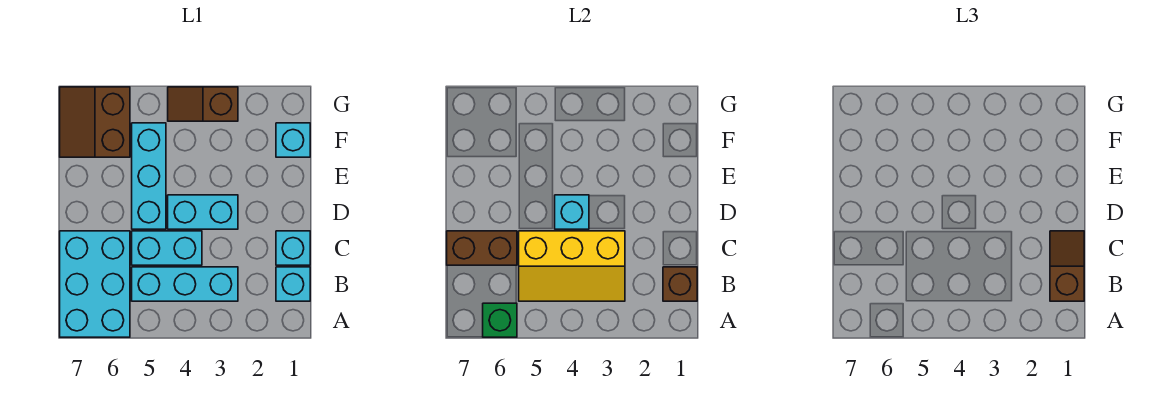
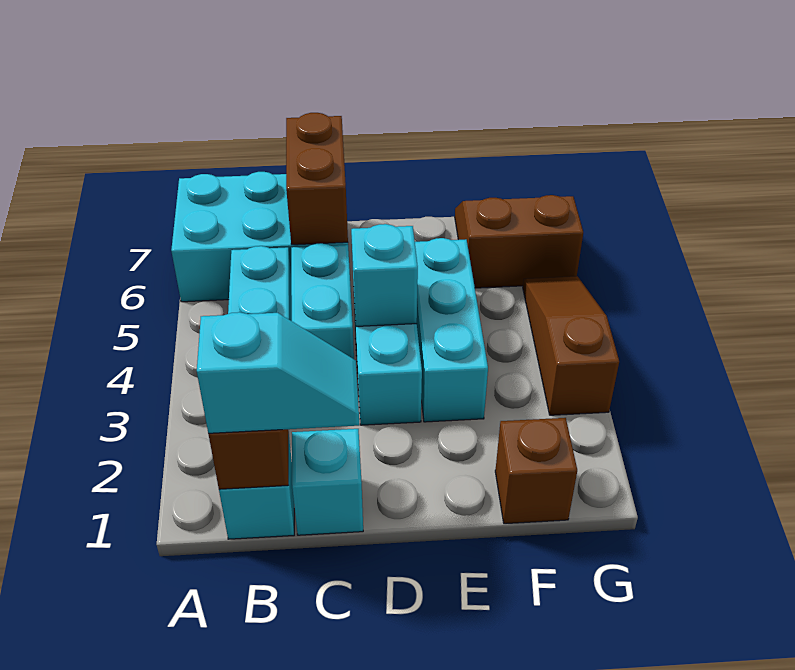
green 1x1 brick [483,303,517,337] -> none
brown 1x2 slope [1050,231,1084,301] -> cyan 1x2 slope [197,312,359,433]
yellow 2x3 slope [519,231,625,301] -> none
cyan 1x3 brick [132,123,166,229] -> cyan 1x3 brick turned to [415,238,488,422]
cyan 1x1 brick [276,123,310,157] -> brown 1x1 brick [495,418,577,524]
brown 1x2 slope [168,87,238,121] -> brown 1x3 slope [523,276,619,415]

